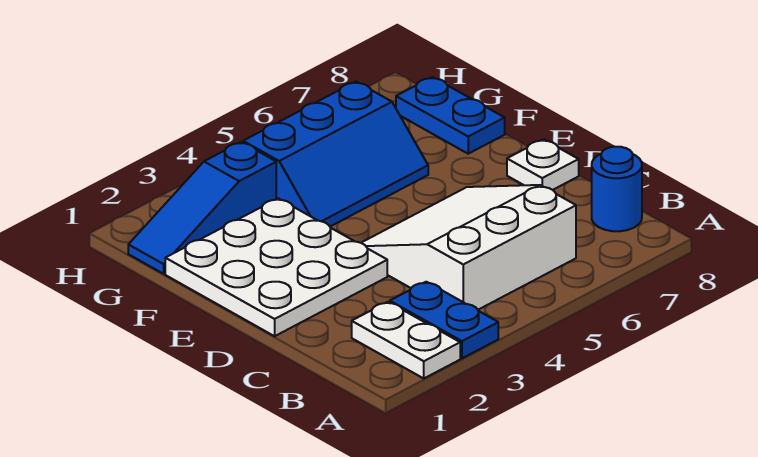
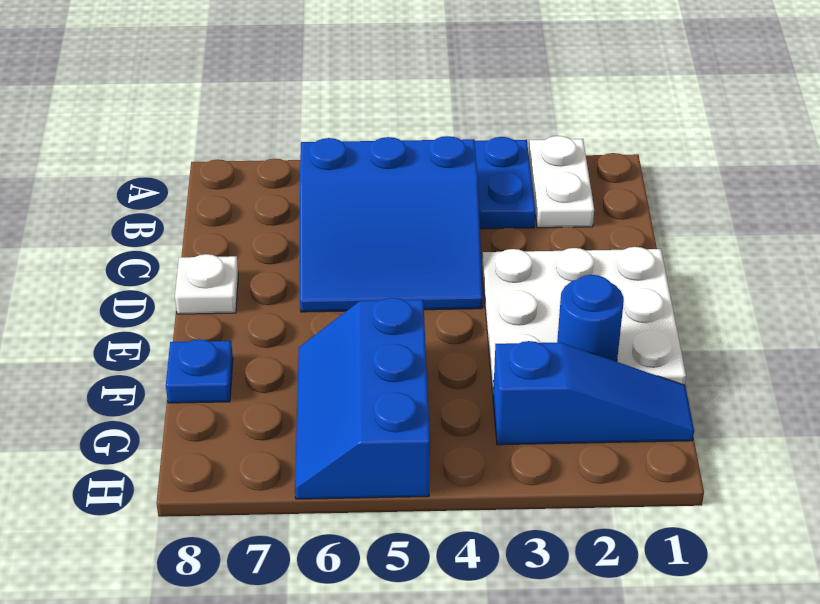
white 3x3 slope [362,185,576,310] -> blue 3x3 slope [300,136,483,312]
blue 1x1 round brick [592,147,642,231] -> blue 1x1 round brick moved to [557,275,624,362]
blue 2x3 slope [243,82,428,226] -> blue 2x3 slope turned to [295,298,430,499]
blue 1x2 plate [396,77,505,154] -> blue 1x1 plate [166,339,233,403]

